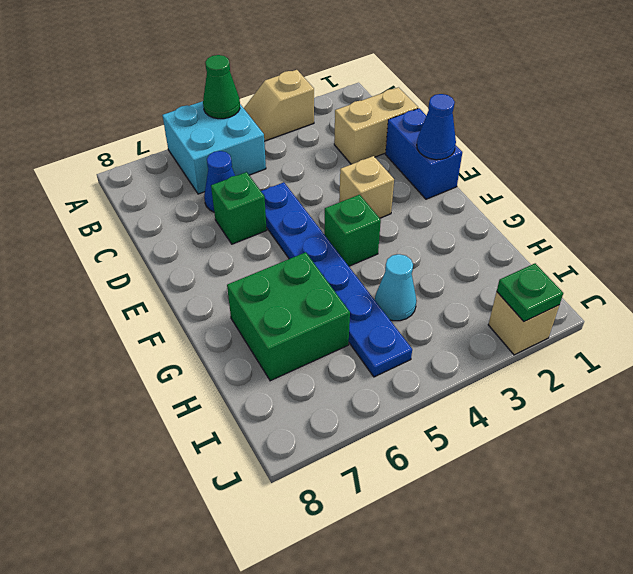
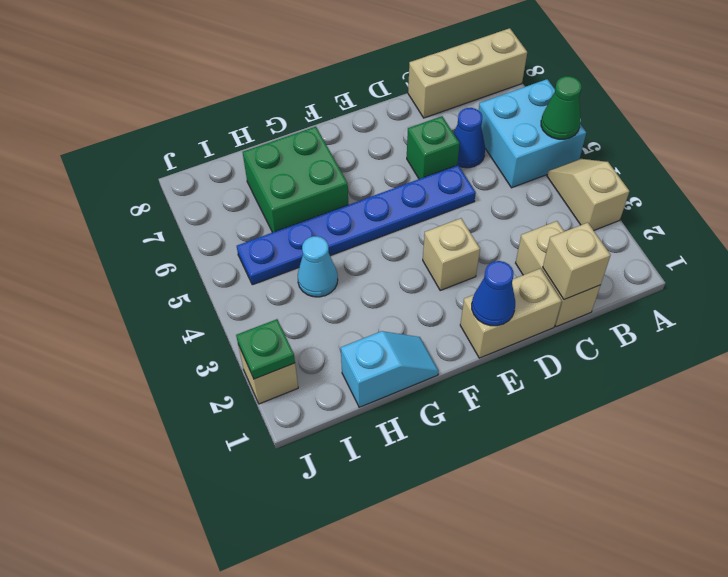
none -> tan 1x3 brick [408,28,527,118]
none -> tan 1x1 brick [543,223,610,300]
blue 1x2 brick [385,108,462,199] -> tan 1x2 brick [460,268,562,358]
green 1x1 brick [324,195,381,266] -> none
none -> cyan 1x2 slope [341,331,438,407]

